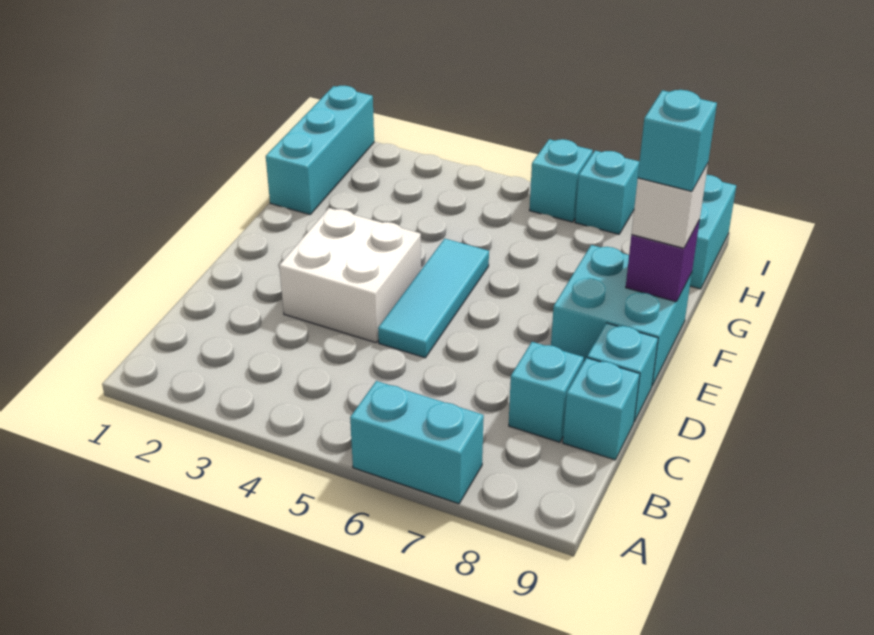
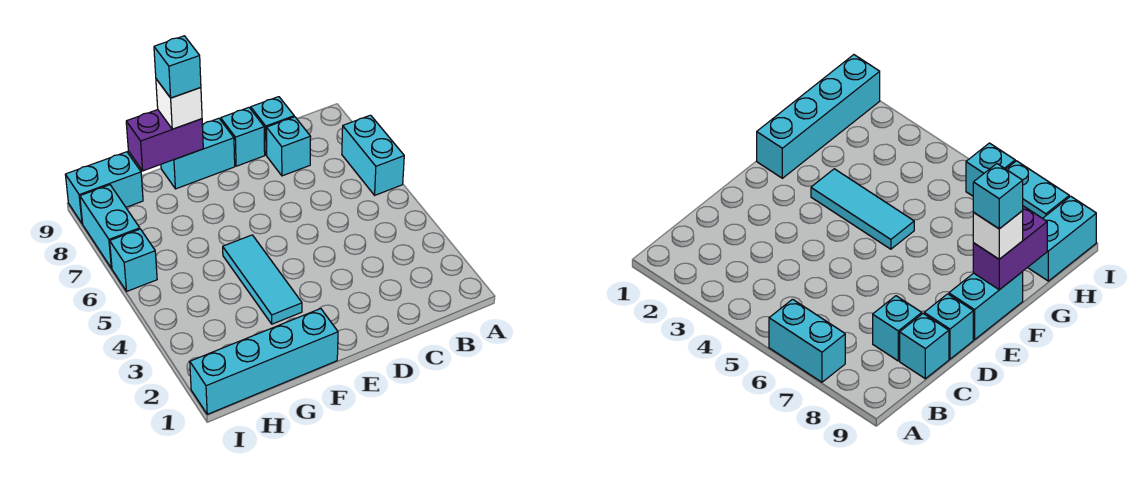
white 2x2 brick [279,208,421,343] -> none
cyan 1x3 tile [378,239,489,358] -> cyan 1x3 tile turned to [223,235,302,324]
cyan 2x2 brick [551,245,692,386] -> cyan 1x2 brick [161,118,235,189]
purple 1x1 brick [626,220,700,302] -> purple 1x2 brick [126,110,203,171]
cyan 1x3 brick [266,86,374,215] -> cyan 1x4 brick [190,309,338,414]
cyan 1x1 brick [575,151,639,234] -> cyan 1x2 brick [80,185,140,268]

